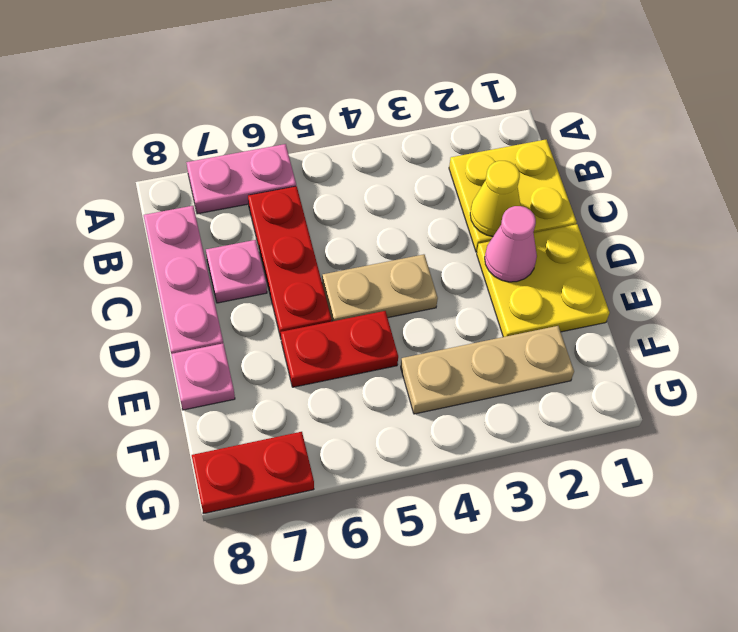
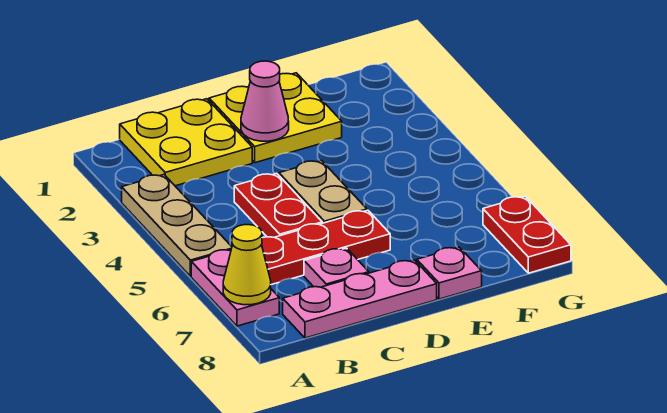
yellow 1x1 cone [470,161,521,236] -> yellow 1x1 cone moved to [223,225,271,305]
red 1x2 plate [281,311,398,387] -> red 1x2 plate moved to [234,173,322,237]
tan 1x3 plate [401,326,574,414] -> tan 1x3 plate moved to [122,175,232,276]

